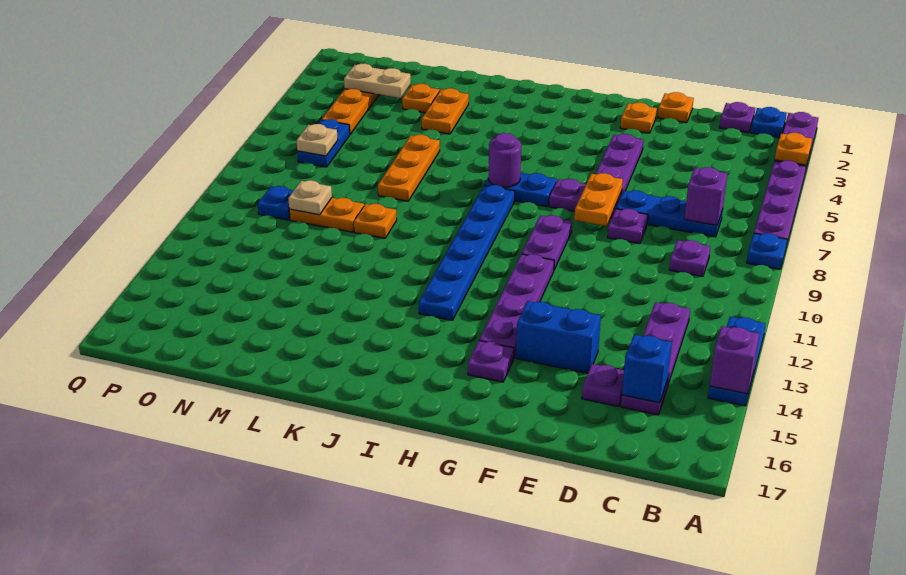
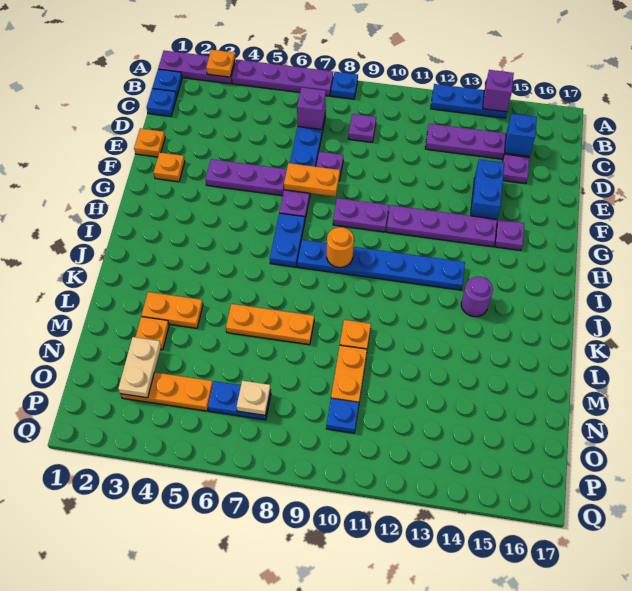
purple 1x1 plate [720,102,755,133] -> blue 1x1 plate [147,88,177,116]
purple 1x1 round brick [488,133,521,187] -> purple 1x1 round brick moved to [461,277,493,317]
none -> orange 1x1 round brick [327,227,354,267]
tan 1x1 plate [288,180,332,215] -> none

